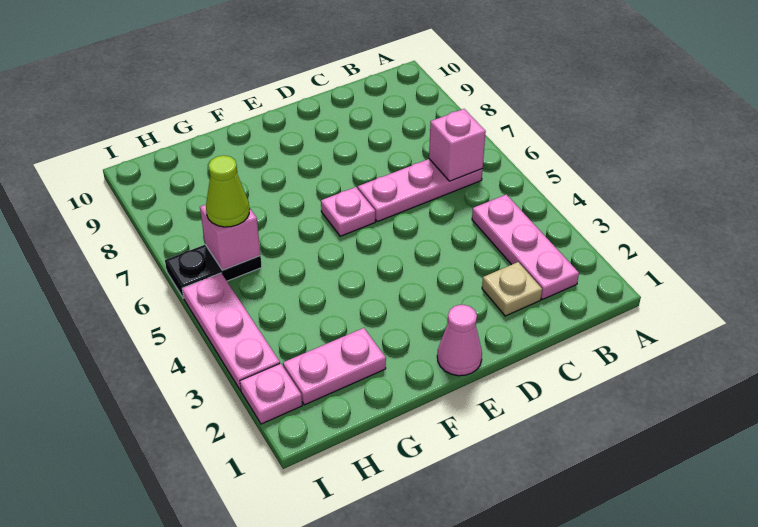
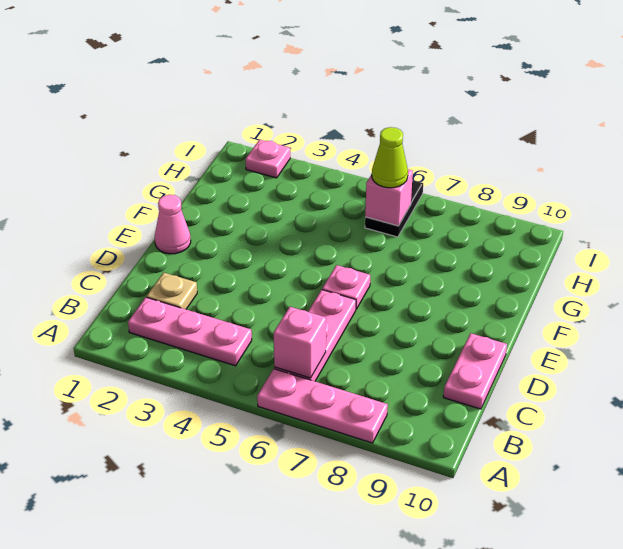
pink 1x2 plate [283,328,386,405] -> pink 1x2 plate moved to [443,333,507,409]
pink 1x3 plate [182,273,280,390] -> pink 1x3 plate moved to [257,369,388,443]

